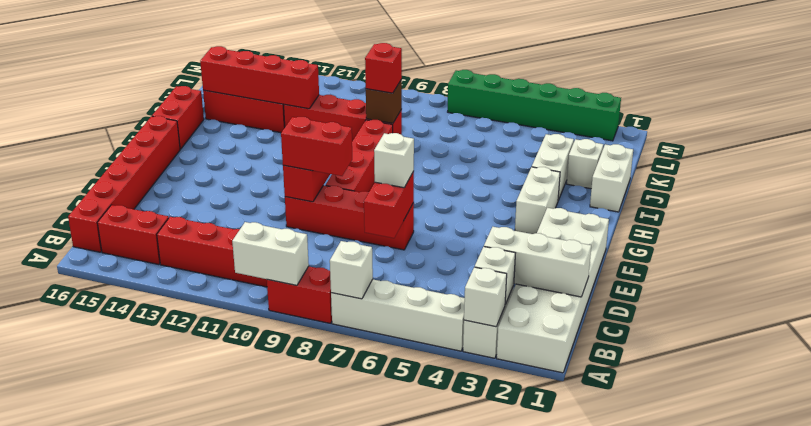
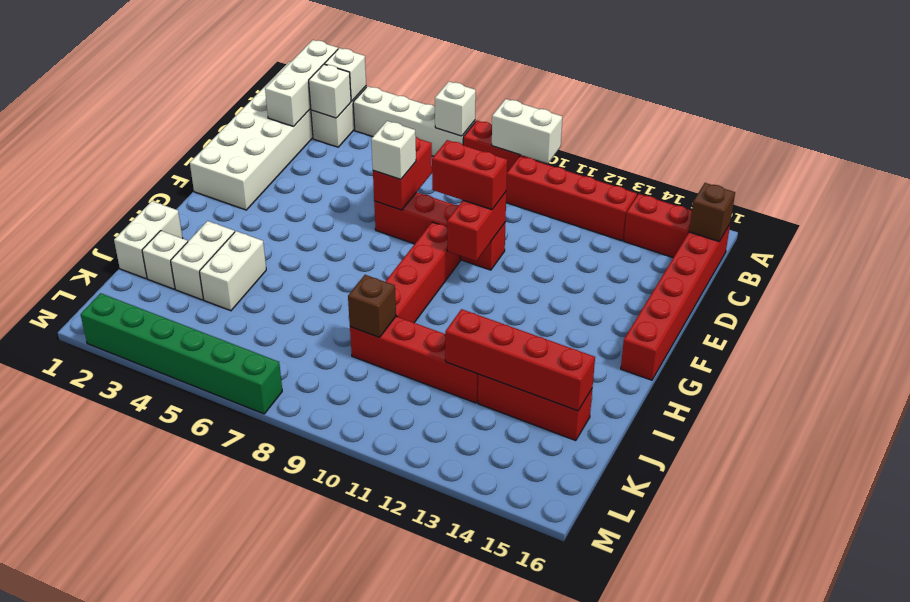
none -> brown 1x1 brick [689,183,735,241]
white 1x3 brick [484,227,591,297] -> white 1x3 brick turned to [265,40,338,126]
white 1x2 brick [515,167,560,234] -> white 1x2 brick moved to [199,231,266,311]
red 1x2 brick [152,86,204,149] -> none
red 1x1 brick [365,43,402,93] -> none

